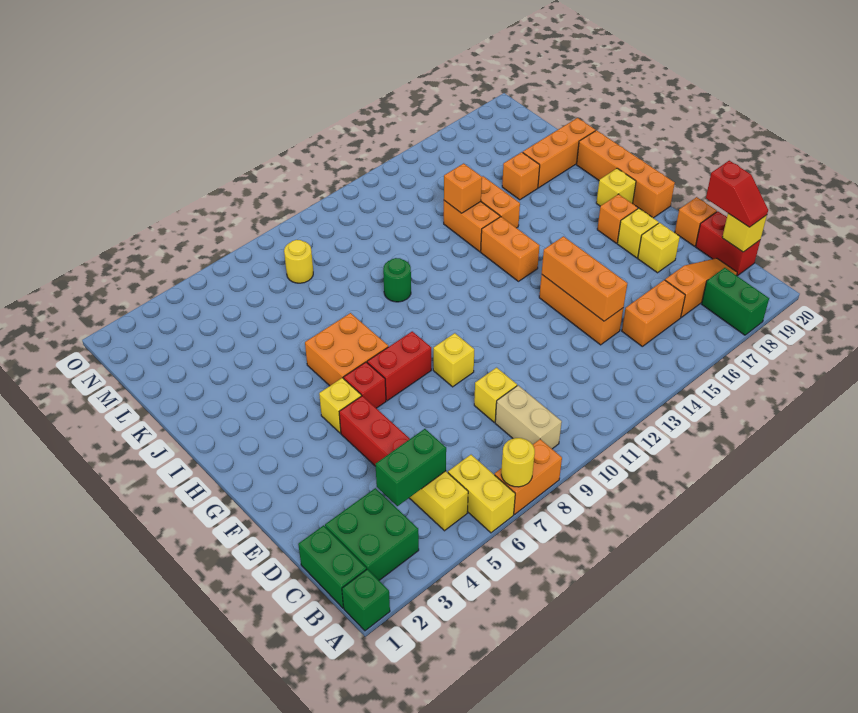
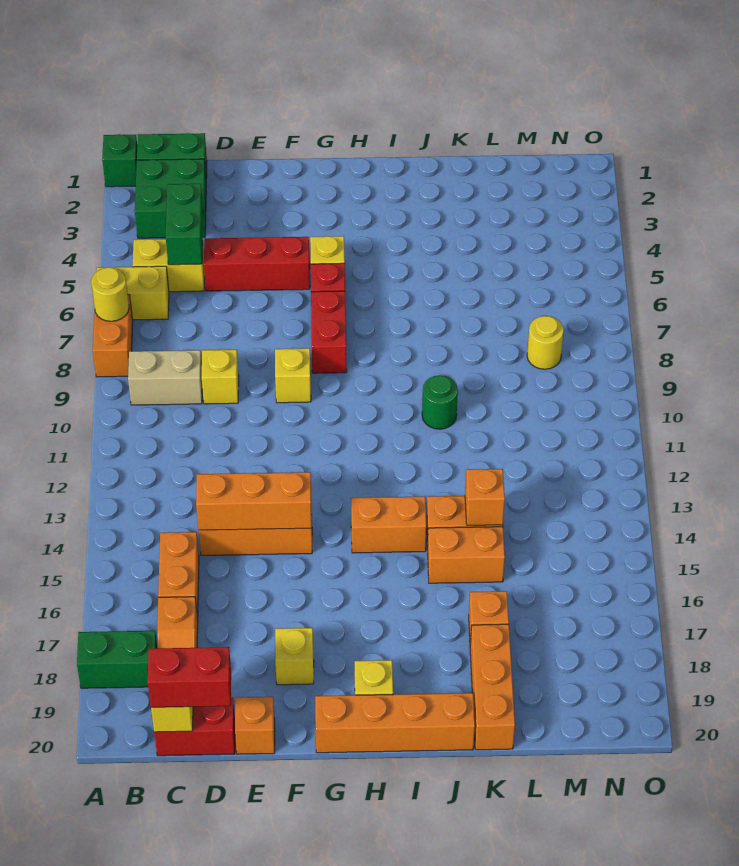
red 1x2 slope [706,161,768,227] -> red 1x2 brick [148,647,231,707]
yellow 1x1 brick [638,223,680,273] -> none
orange 1x1 brick [597,194,638,243] -> none
orange 2x2 brick [305,313,388,386] -> none

